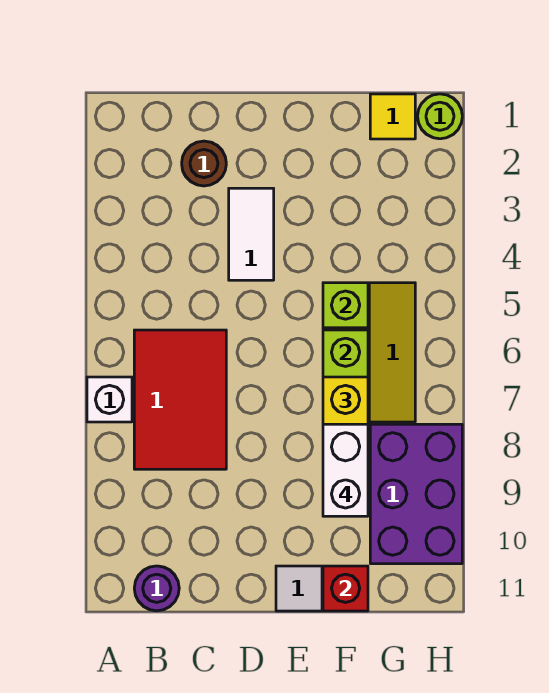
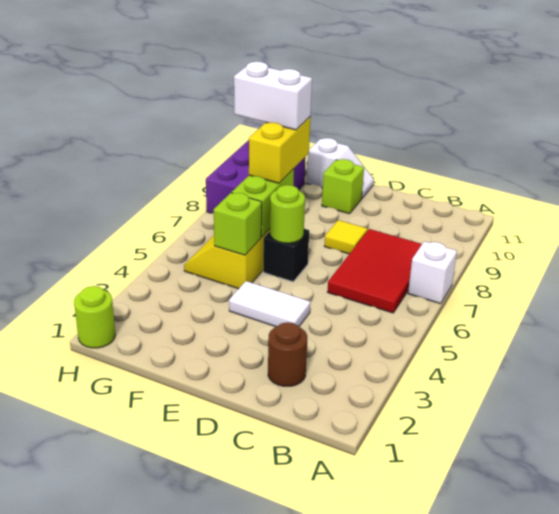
purple 1x1 round brick [134,566,179,611] -> none
white 1x2 tile [229,188,274,280] -> white 1x2 tile turned to [229,281,310,327]
none -> black 1x1 brick [263,229,309,282]
none -> lime 1x1 round brick [270,185,305,243]
none -> lime 1x1 brick [322,159,364,214]
white 1x2 brick [323,424,368,516] -> white 1x2 brick turned to [234,62,312,130]
red 1x1 brick [323,566,368,611] -> none
yellow 1x1 tile [370,94,415,139] -> yellow 1x1 tile moved to [324,220,367,254]

